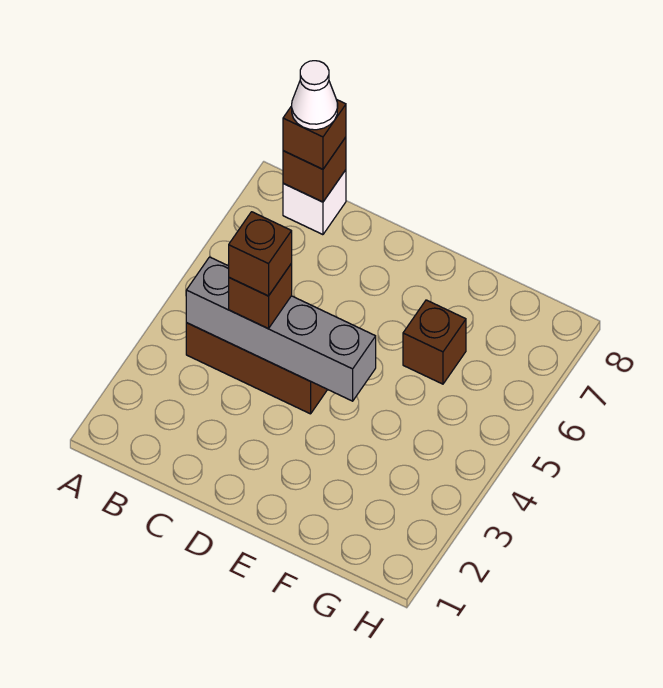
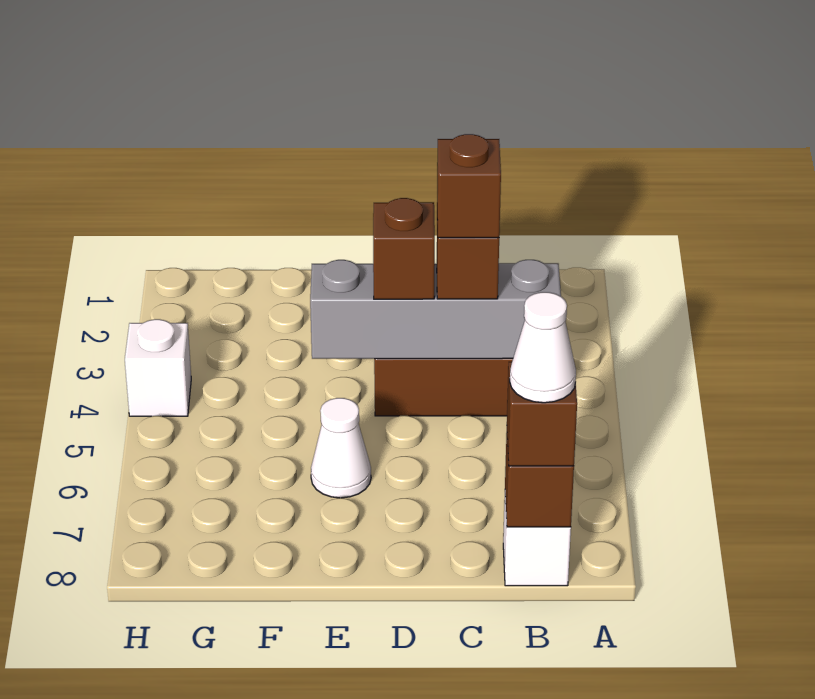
none -> white 1x1 cone [311,398,371,498]
brown 1x1 brick [403,300,466,384] -> brown 1x1 brick moved to [373,198,435,299]
none -> white 1x1 brick [125,319,191,416]

